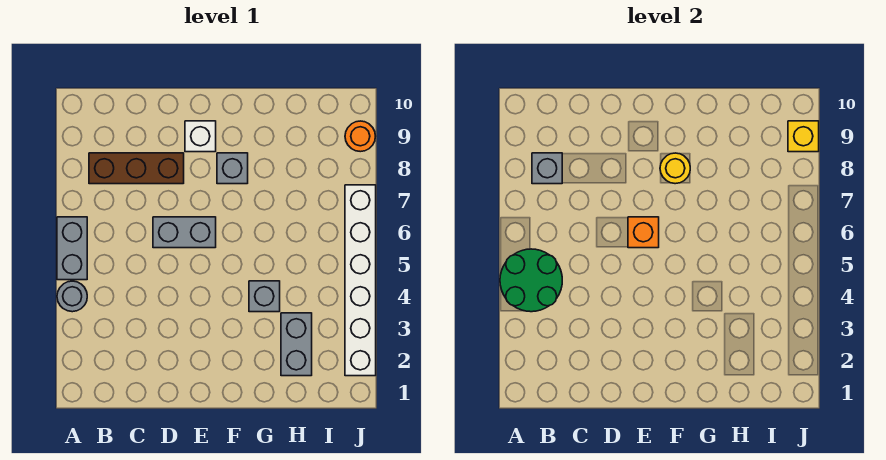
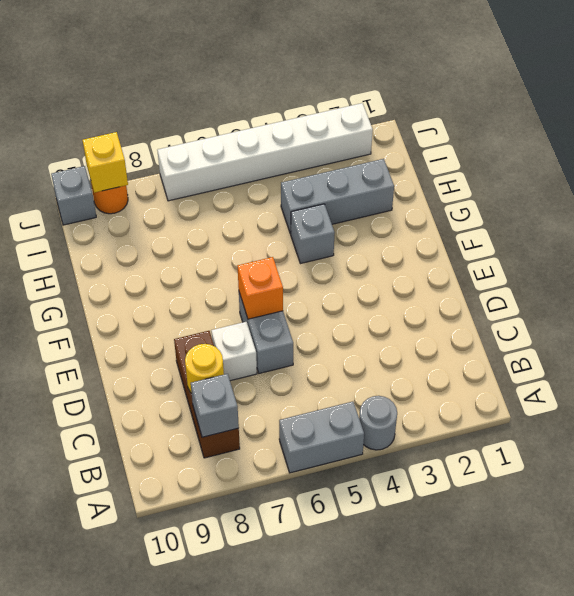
green 2x2 round brick [500,249,562,312] -> none
white 1x1 brick [185,121,216,152] -> white 1x1 brick moved to [211,322,257,381]
grey 1x1 brick [217,153,248,184] -> grey 1x1 brick moved to [51,166,96,225]
yellow 1x1 round brick [660,153,690,184] -> yellow 1x1 round brick moved to [185,344,224,393]
grey 1x2 brick [281,313,312,376] -> grey 1x3 brick [281,159,394,234]

